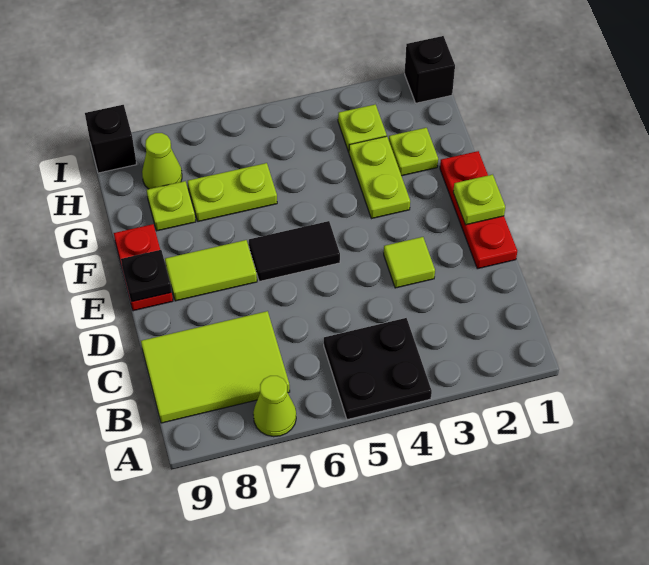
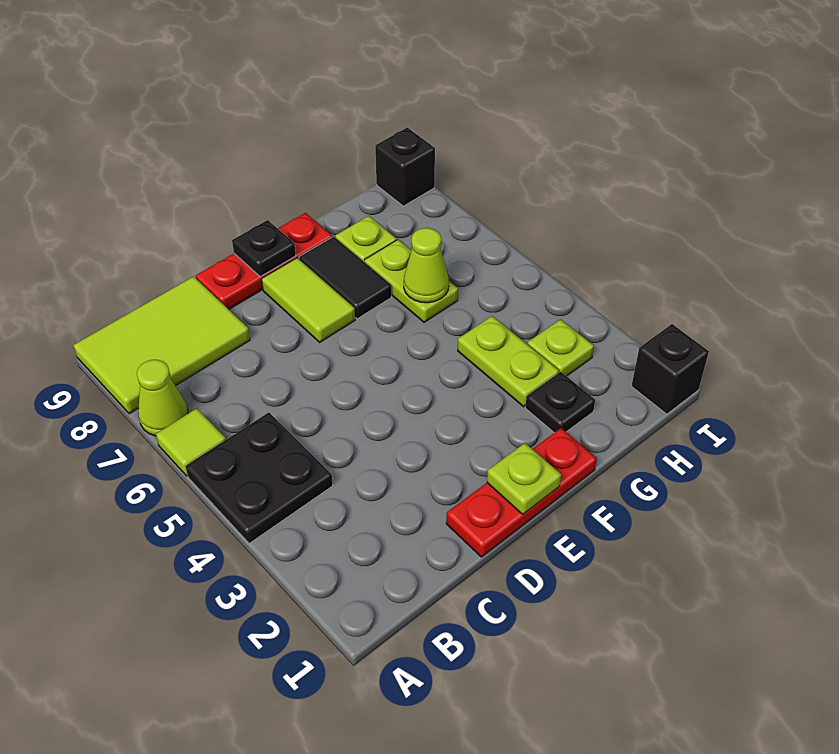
lime 2x3 tile [141,311,290,423] -> lime 2x3 tile turned to [73,277,250,414]
lime 1x1 tile [384,237,435,288] -> lime 1x1 tile moved to [156,408,226,476]
black 1x2 tile [249,221,340,282] -> black 1x2 tile moved to [299,237,392,319]
red 1x2 plate [114,224,173,311] -> red 1x3 plate [196,213,332,309]
lime 1x2 plate [349,136,410,219] -> lime 1x2 plate turned to [458,316,559,407]
lime 1x1 plate [389,128,438,176] -> black 1x1 plate [525,372,595,433]
lime 1x1 cone [142,133,182,189] -> lime 1x1 cone moved to [404,228,449,303]

